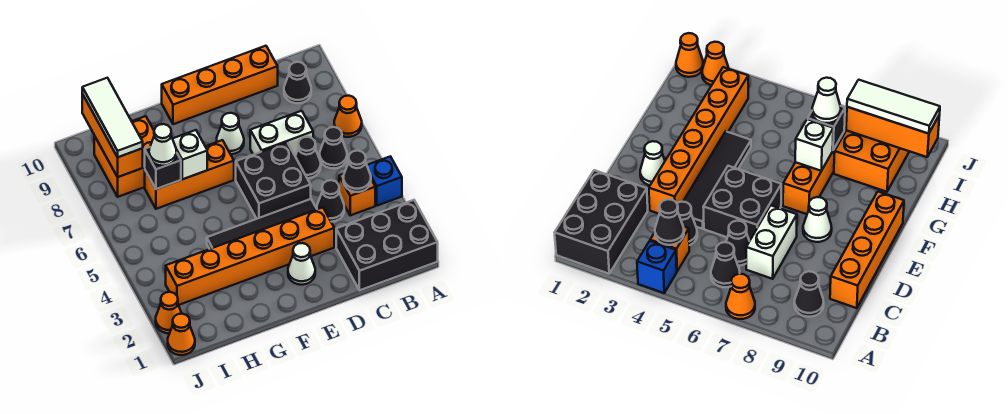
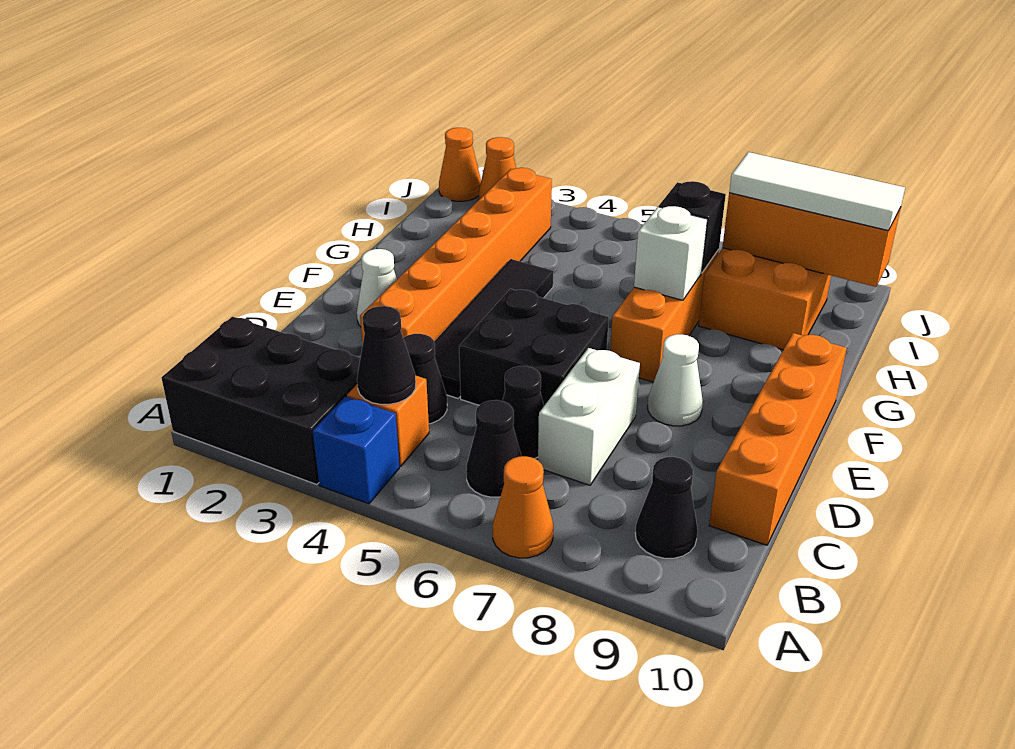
black 2x3 brick [336,200,438,290] -> black 2x3 brick turned to [162,317,360,485]
white 1x1 cone [149,124,177,166] -> none

